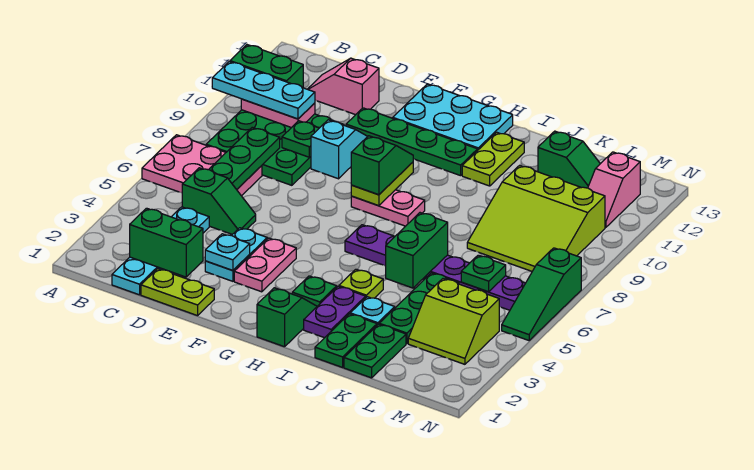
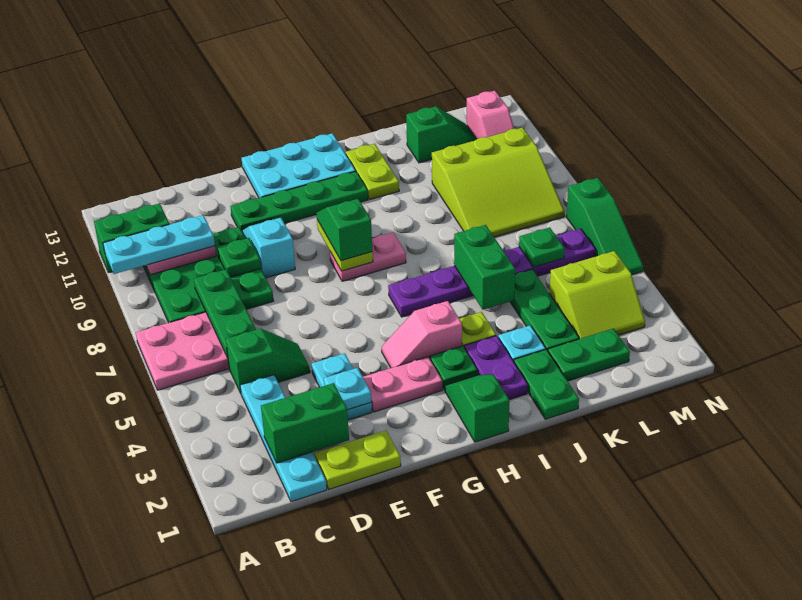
pink 1x2 slope [308,58,379,115] -> pink 1x2 slope moved to [382,301,462,368]
pink 1x2 plate [234,238,296,292] -> pink 1x2 plate turned to [363,357,442,412]
green 1x2 plate [344,324,406,378] -> green 1x2 plate turned to [548,329,630,381]

